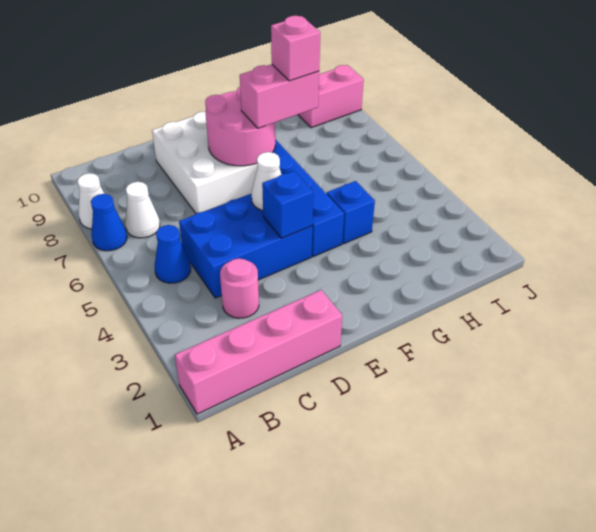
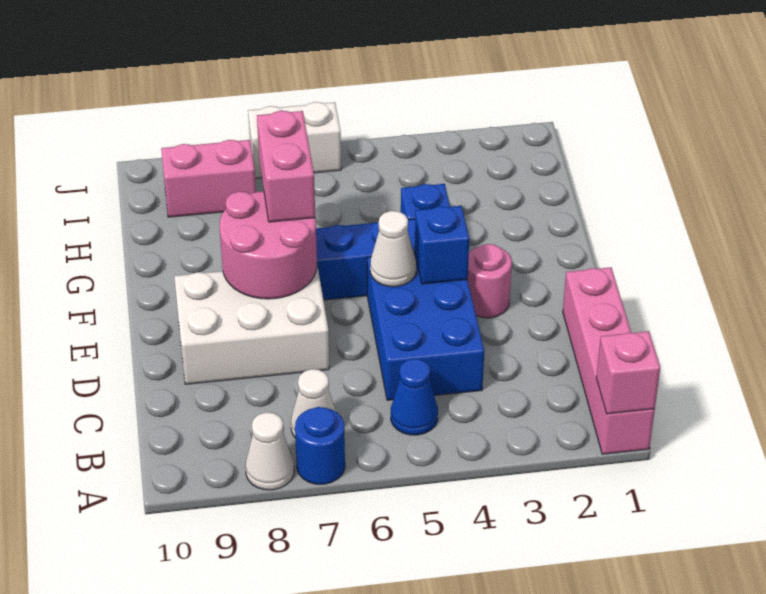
blue 1x1 cone [91,194,127,251] -> blue 1x1 round brick [295,407,345,484]
pink 1x1 round brick [220,258,259,318] -> pink 1x1 round brick moved to [468,244,512,318]
pink 1x1 brick [271,16,320,81] -> pink 1x1 brick moved to [596,331,660,414]
pink 1x2 brick [298,65,364,128] -> pink 1x2 brick turned to [161,140,256,217]
none -> white 1x2 brick [248,102,341,178]

